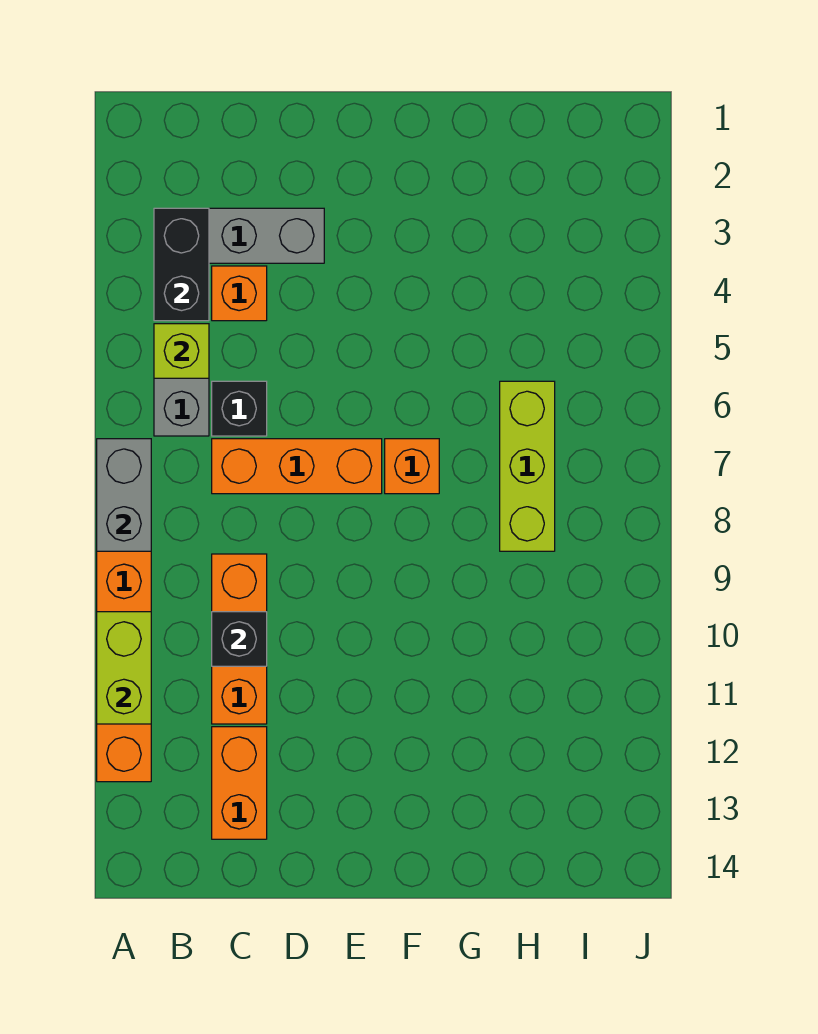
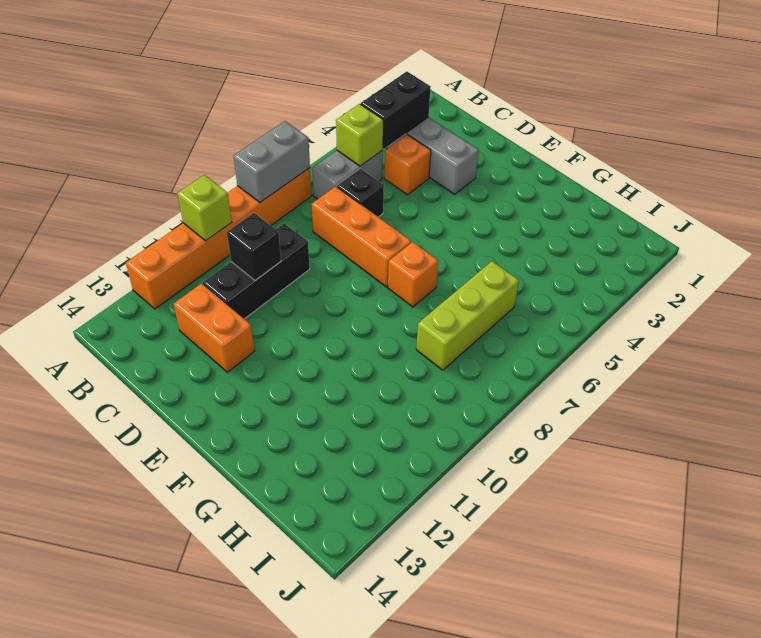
lime 1x2 brick [97,612,151,724] -> lime 1x1 brick [177,175,232,241]
orange 1x3 brick [212,554,267,724] -> black 1x3 brick [203,224,310,319]
orange 1x2 brick [212,727,267,839] -> orange 1x2 brick turned to [174,284,254,372]

